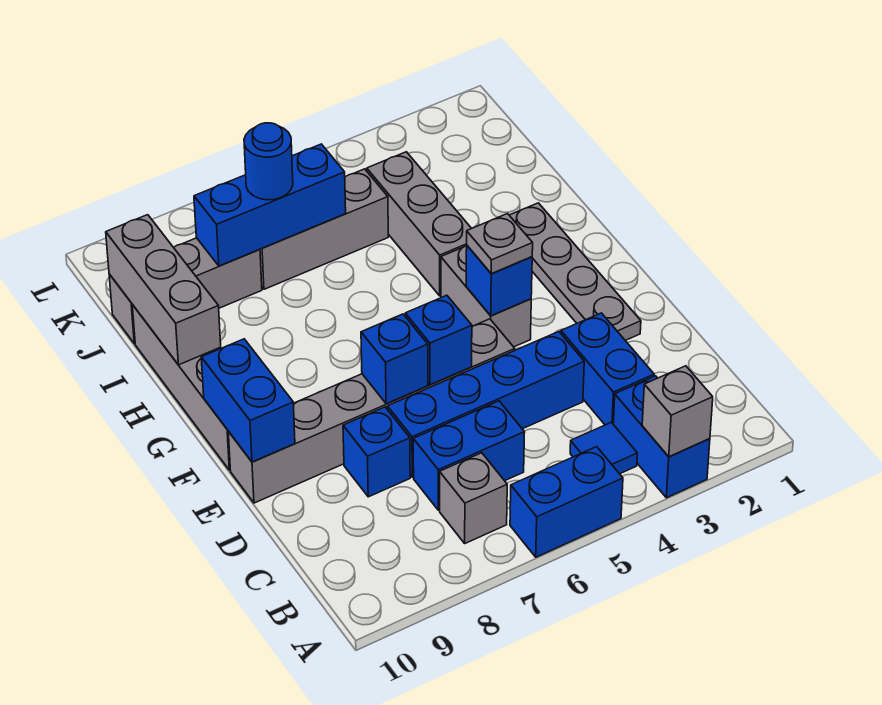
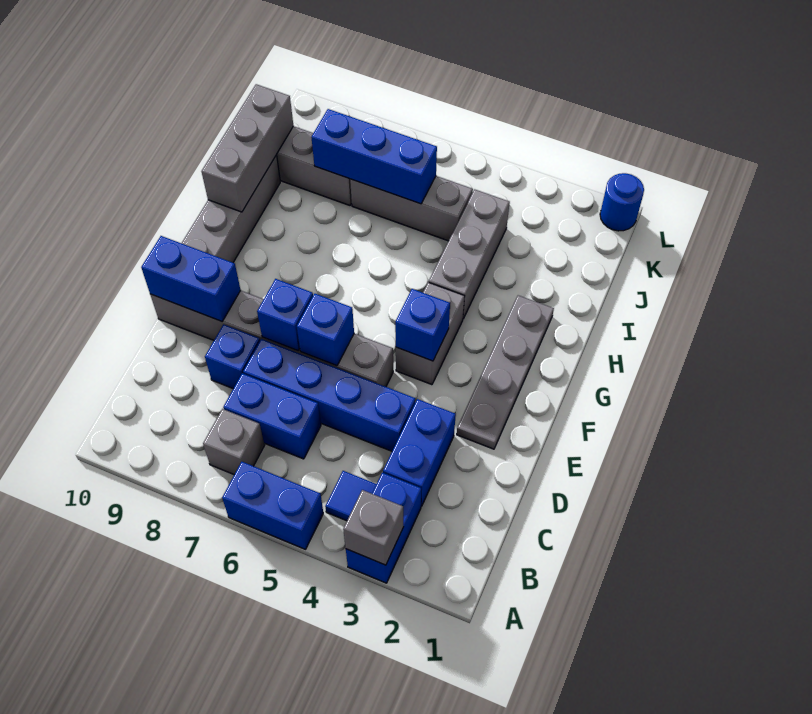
blue 1x2 brick [201,339,295,462] -> blue 1x2 brick turned to [141,236,241,321]
grey 1x1 plate [467,214,533,274] -> none
blue 1x1 round brick [244,123,293,200] -> blue 1x1 round brick moved to [600,173,644,231]

